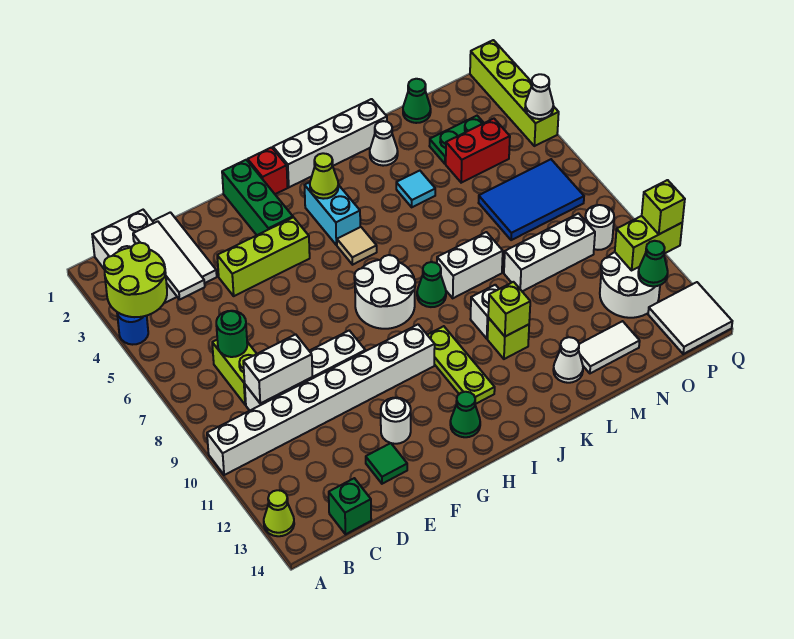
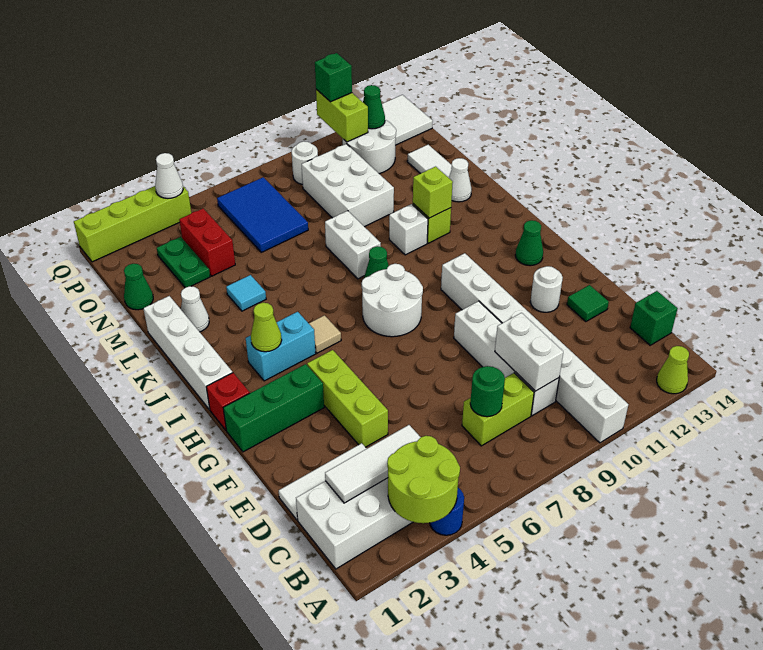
lime 1x3 plate [428,326,495,404] -> none
white 1x3 brick [504,214,595,291] -> white 2x3 brick [302,144,394,227]
lime 1x1 brick [642,180,685,234] -> green 1x1 brick [315,53,352,102]

